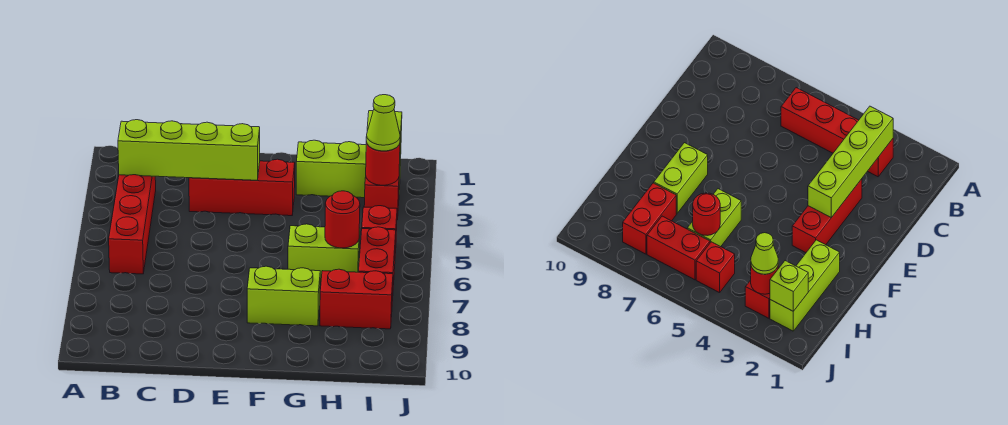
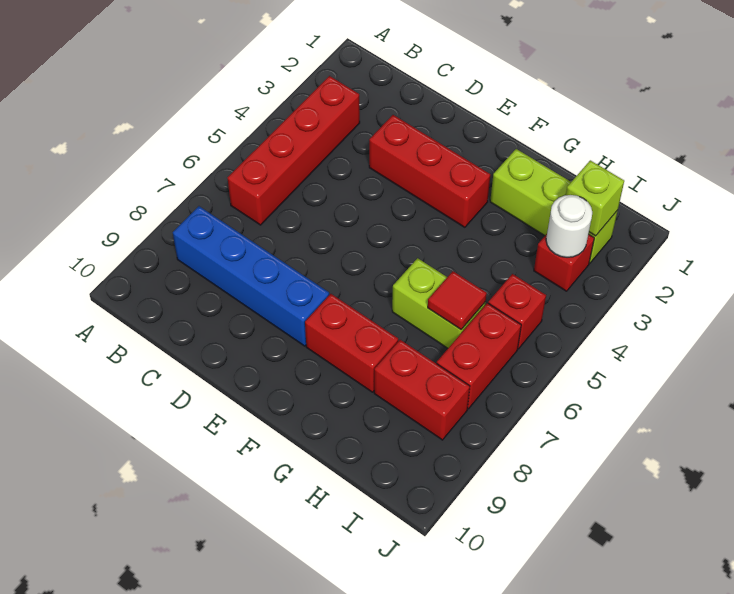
lime 1x4 brick [118,120,260,180] -> none
none -> blue 1x4 brick [173,206,329,346]
lime 1x2 brick [247,266,320,326] -> red 1x2 brick [305,294,398,392]
red 1x1 round brick [325,191,360,248] -> red 1x1 tile [428,271,487,329]
red 1x1 round brick [366,142,400,185] -> white 1x1 round brick [546,195,592,257]
lime 1x1 cone [366,95,400,151] -> none

